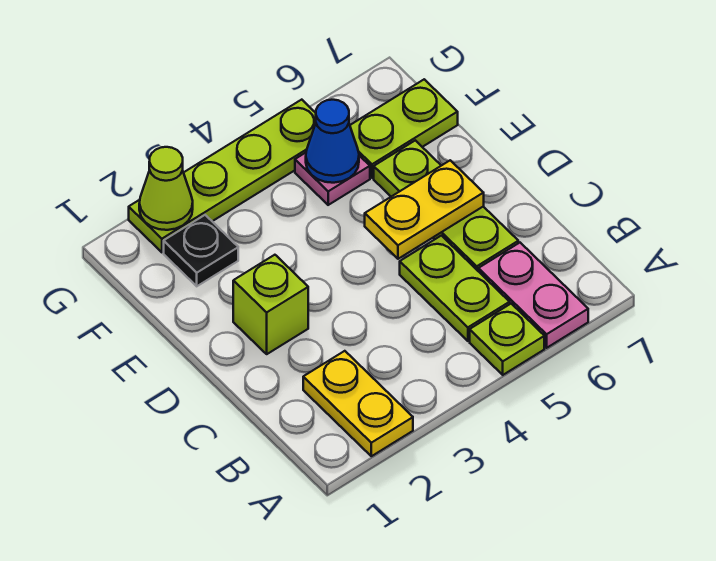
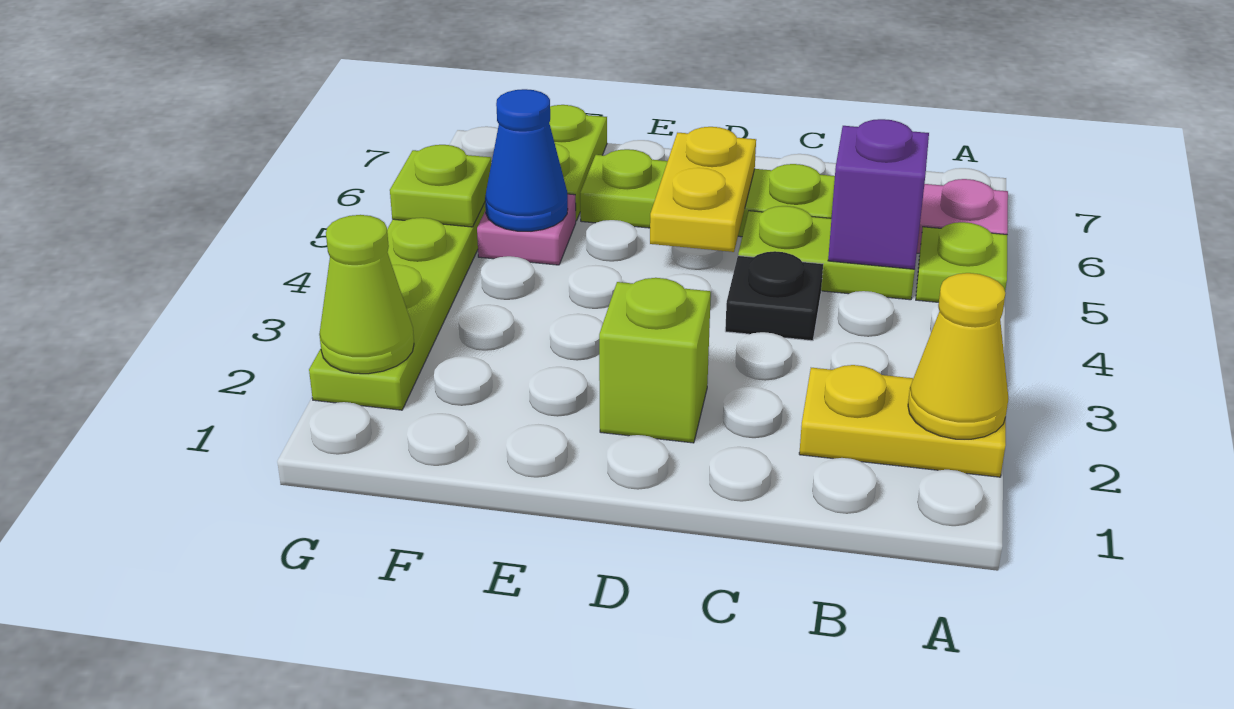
none -> yellow 1x1 cone [908,273,1009,439]
none -> purple 1x1 brick [828,119,929,269]
black 1x1 plate [164,215,238,286] -> black 1x1 plate moved to [725,251,823,341]
none -> lime 1x1 plate [390,145,491,227]

